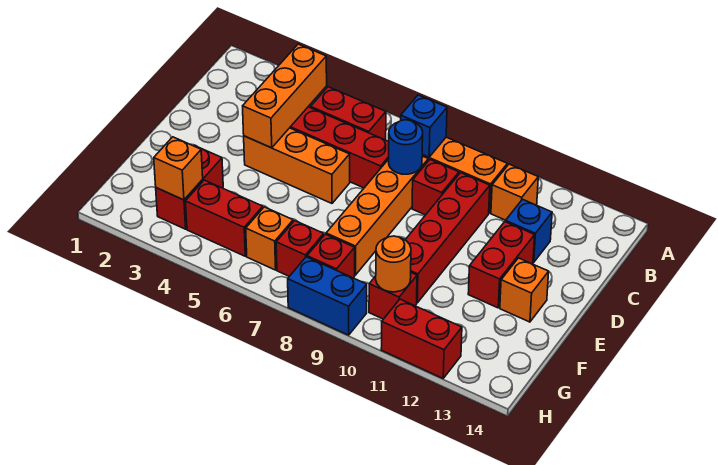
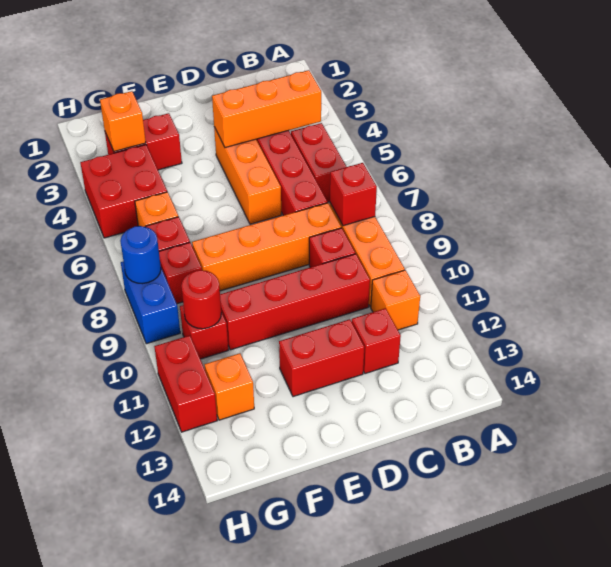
blue 1x1 brick [401,95,447,157] -> red 1x1 brick [330,163,377,226]
blue 1x1 round brick [389,120,423,174] -> blue 1x1 round brick moved to [120,226,161,284]
blue 1x1 brick [505,199,552,262] -> red 1x1 brick [352,308,401,374]
orange 1x1 brick [500,258,549,322] -> orange 1x1 brick moved to [204,353,254,420]
red 1x2 brick [185,180,263,256] -> red 2x2 brick [80,145,167,238]
orange 1x1 round brick [376,236,411,292] -> red 1x1 round brick [181,270,221,329]

